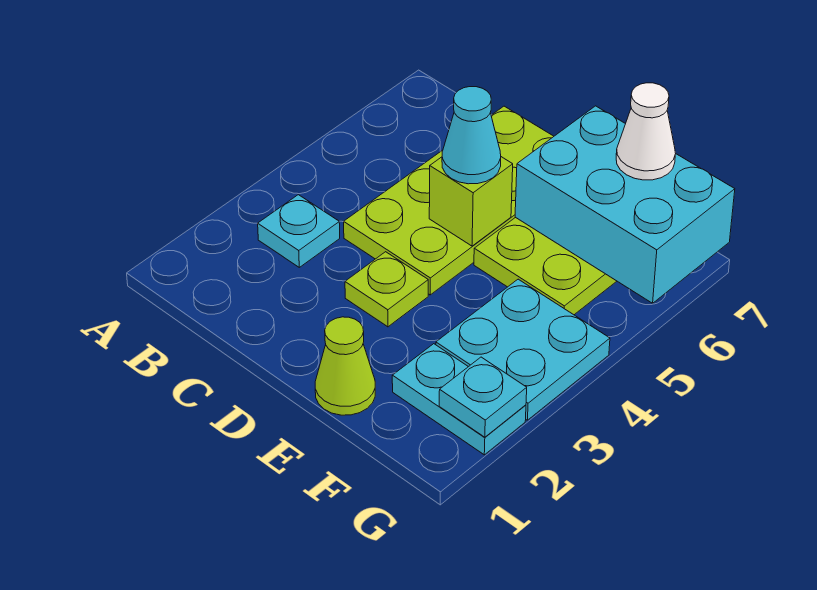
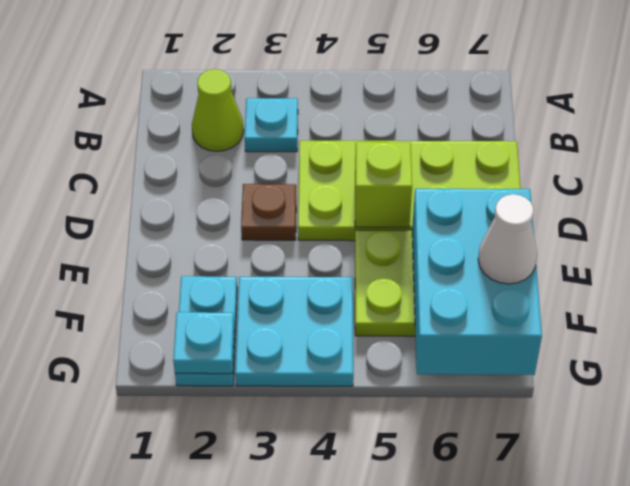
lime 1x1 plate [345,252,428,327] -> brown 1x1 plate [241,184,296,240]
cyan 1x1 cone [442,87,501,184] -> none
lime 1x1 cone [315,317,375,415] -> lime 1x1 cone moved to [192,69,244,151]

